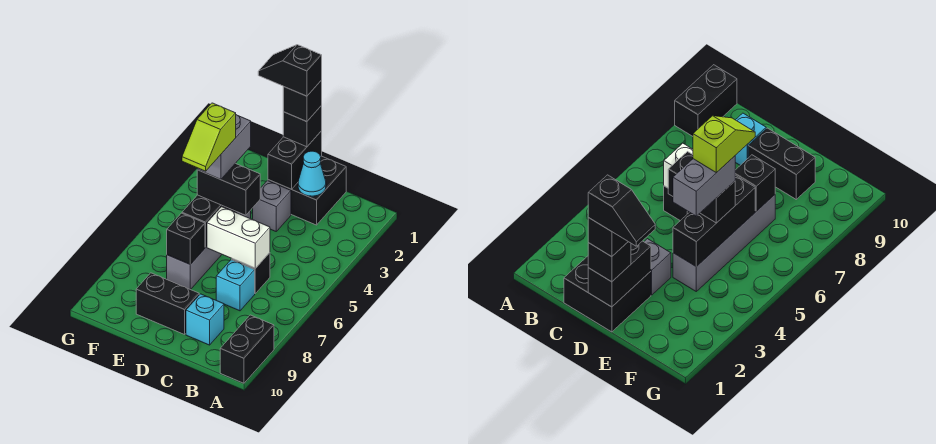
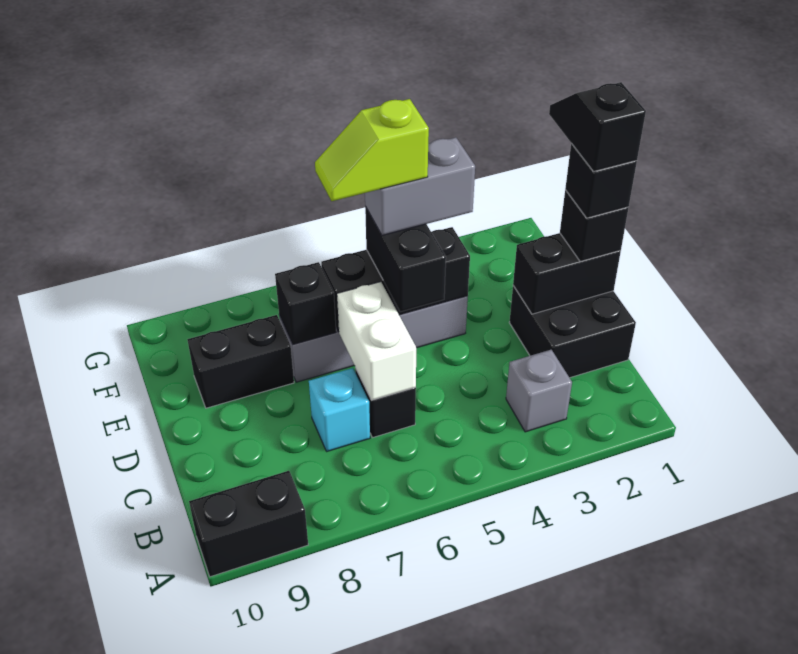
cyan 1x1 cone [298,151,326,196] -> none
cyan 1x1 brick [186,294,224,345] -> none
grey 1x1 brick [253,181,291,231] -> grey 1x1 brick moved to [506,350,572,432]
black 1x2 brick [136,273,199,334] -> black 1x2 brick turned to [187,315,294,408]

